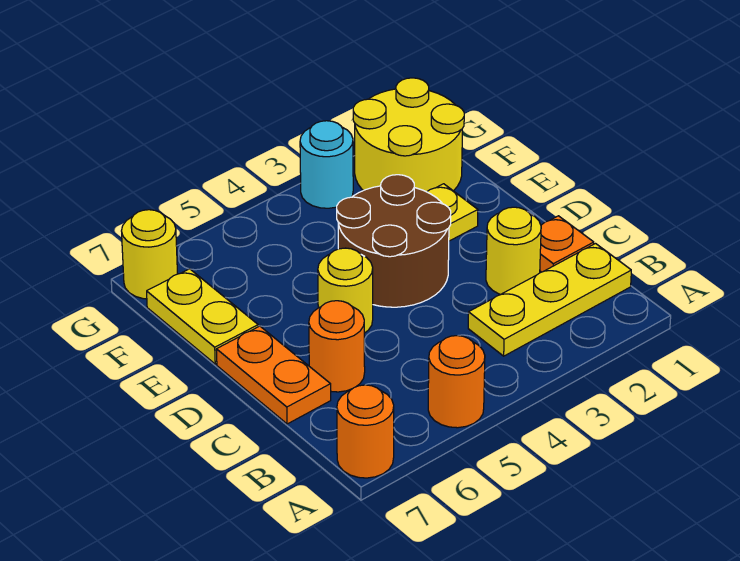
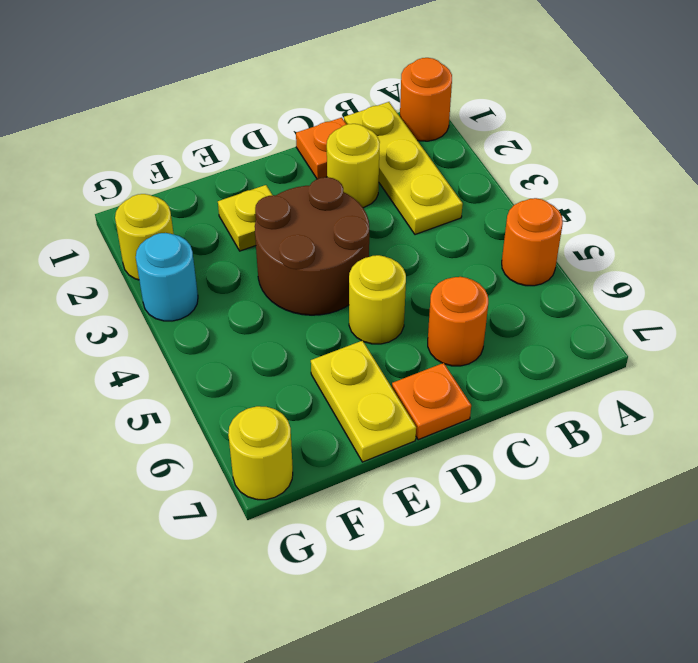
orange 1x1 round brick [337,385,394,478] -> orange 1x1 round brick moved to [400,58,452,141]
orange 1x2 plate [216,326,331,424] -> orange 1x1 plate [392,363,471,440]
yellow 1x2 plate [147,269,258,364] -> yellow 1x2 plate turned to [311,341,416,462]
yellow 2x2 round brick [353,78,464,192] -> yellow 1x1 round brick [115,194,174,280]

